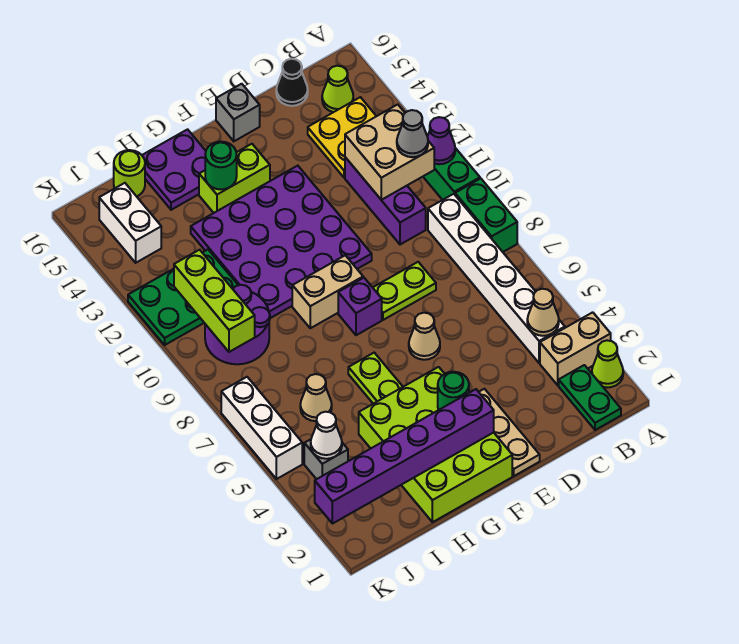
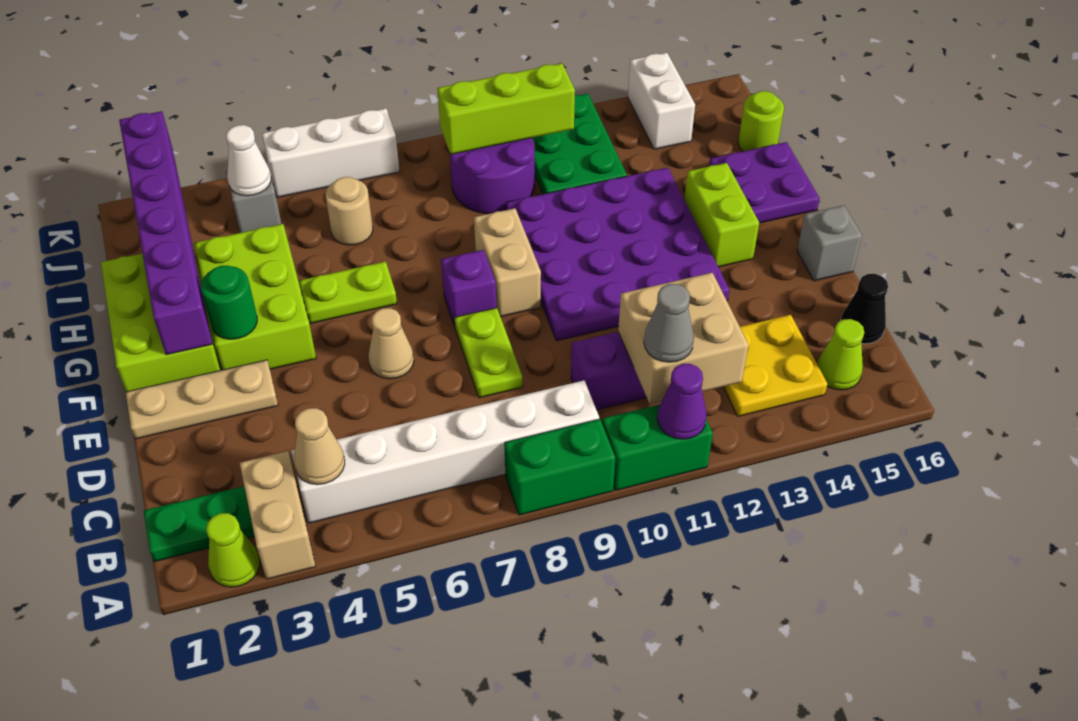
green 1x1 round brick [205,142,237,190] -> none
tan 1x1 cone [300,374,332,421] -> tan 1x1 round brick [325,177,373,245]
white 1x2 brick [99,183,161,263] -> white 1x2 brick turned to [628,53,695,149]

